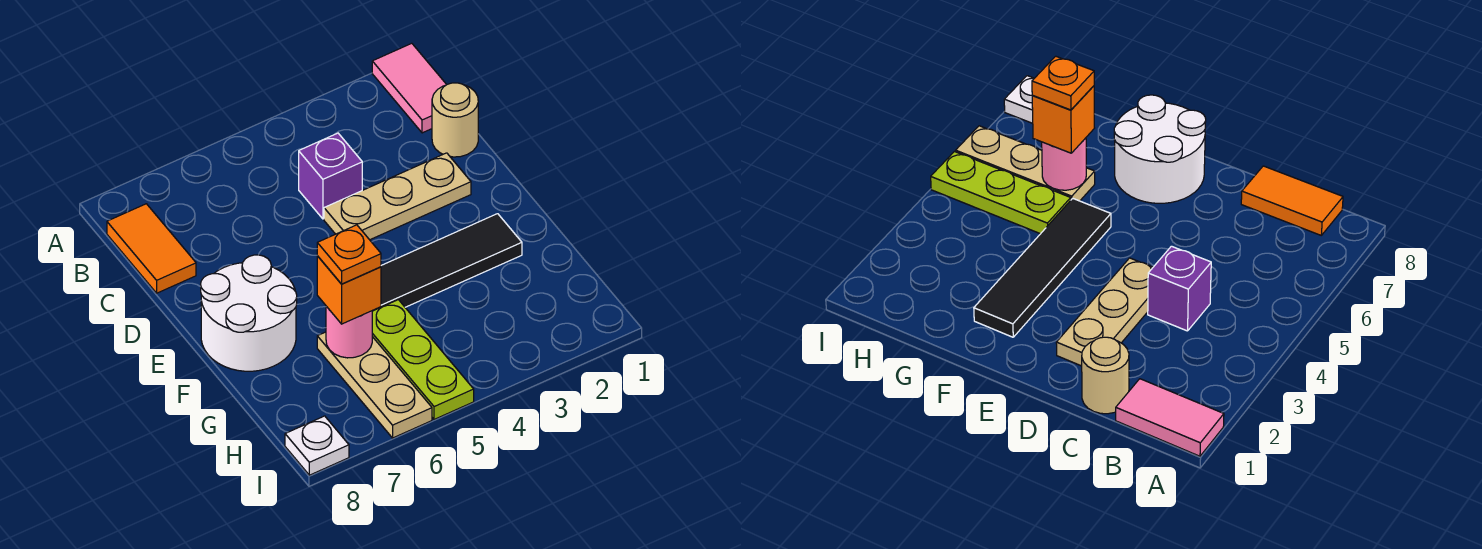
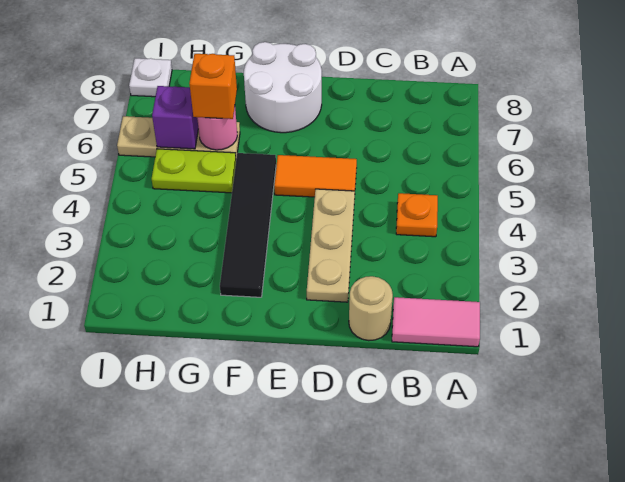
orange 1x2 tile [107,204,196,293] -> orange 1x2 tile moved to [274,155,357,197]
purple 1x1 brick [299,133,362,219] -> purple 1x1 brick moved to [152,86,198,149]
lime 1x3 plate [372,300,474,419] -> lime 1x2 plate [152,149,236,193]
orange 1x1 plate [317,225,381,284] -> orange 1x1 plate moved to [396,193,438,237]

